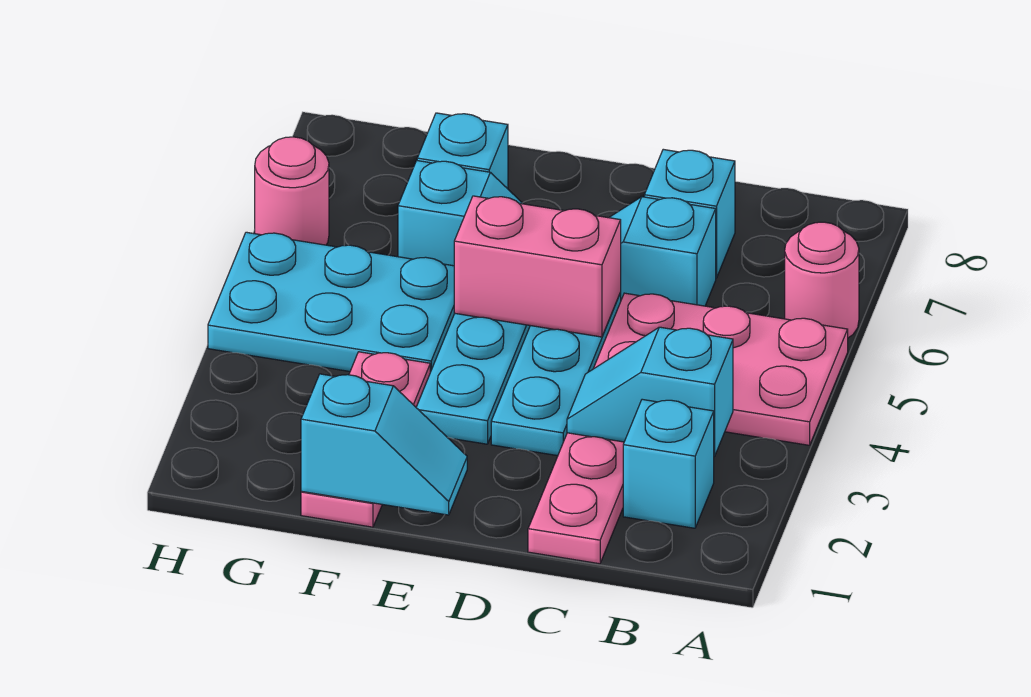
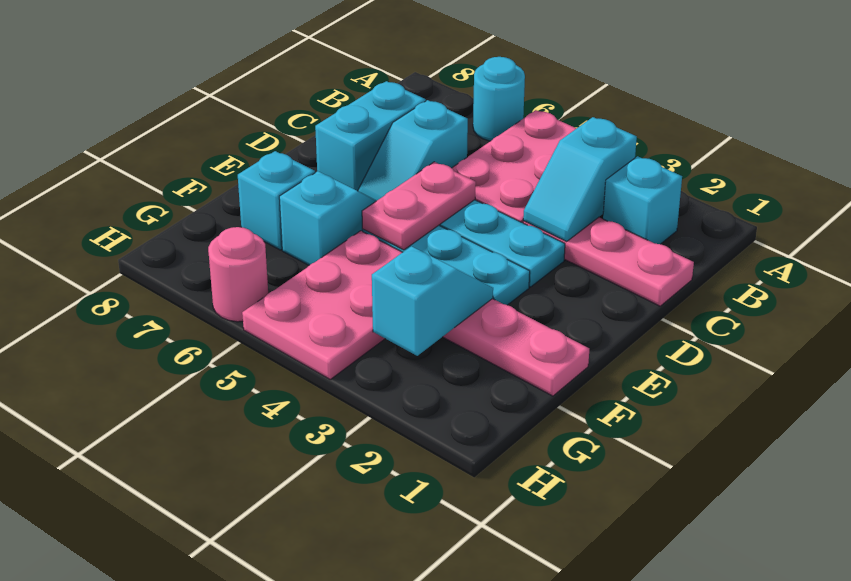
pink 1x1 round brick [785,222,859,338] -> cyan 1x1 round brick [473,57,525,141]
cyan 1x1 brick [644,149,735,278] -> cyan 1x2 brick [315,81,426,191]
pink 1x2 brick [454,196,621,337] -> pink 1x2 plate [362,162,476,250]
cyan 1x2 slope [301,374,467,515] -> cyan 1x2 slope moved to [372,246,493,356]
cyan 2x3 plate [208,232,455,372] -> pink 2x3 plate [242,231,403,379]

